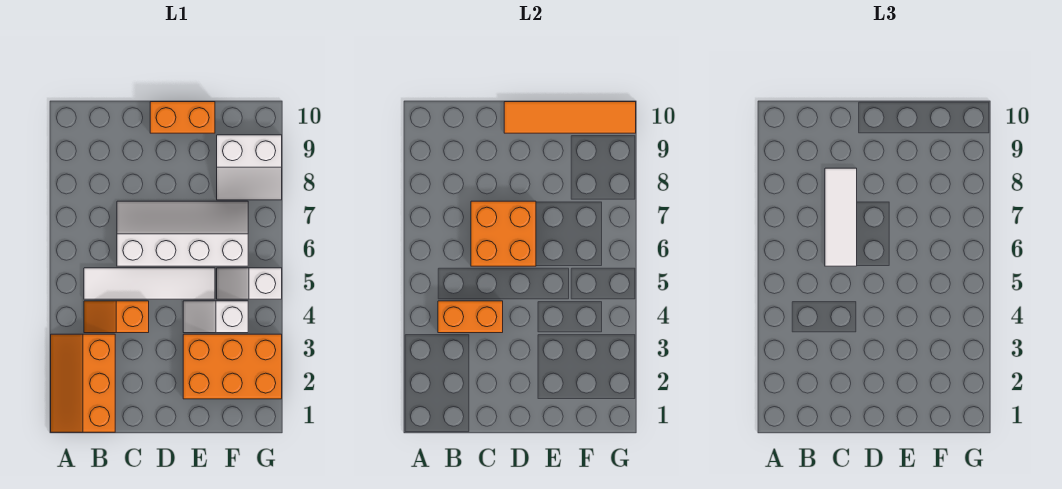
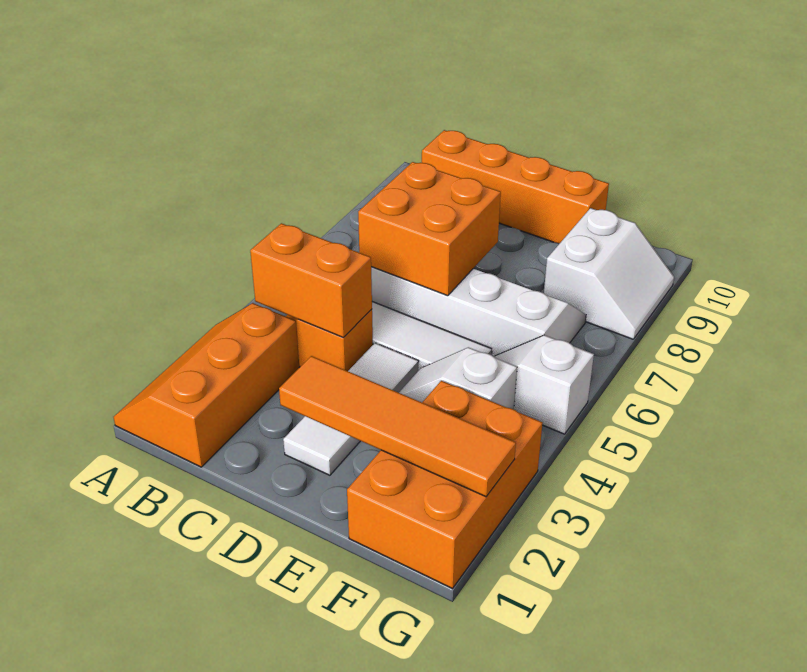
white 1x3 tile [825,168,857,266] -> white 1x3 tile moved to [283,343,419,475]
orange 1x2 brick [150,102,215,133] -> orange 1x4 brick [422,130,609,244]
orange 1x4 tile [504,102,636,133] -> orange 1x4 tile moved to [279,356,516,497]
orange 2x3 brick [183,334,282,399] -> orange 2x3 brick turned to [347,381,542,589]
white 2x2 slope [217,135,282,200] -> white 2x2 slope turned to [544,208,674,339]

